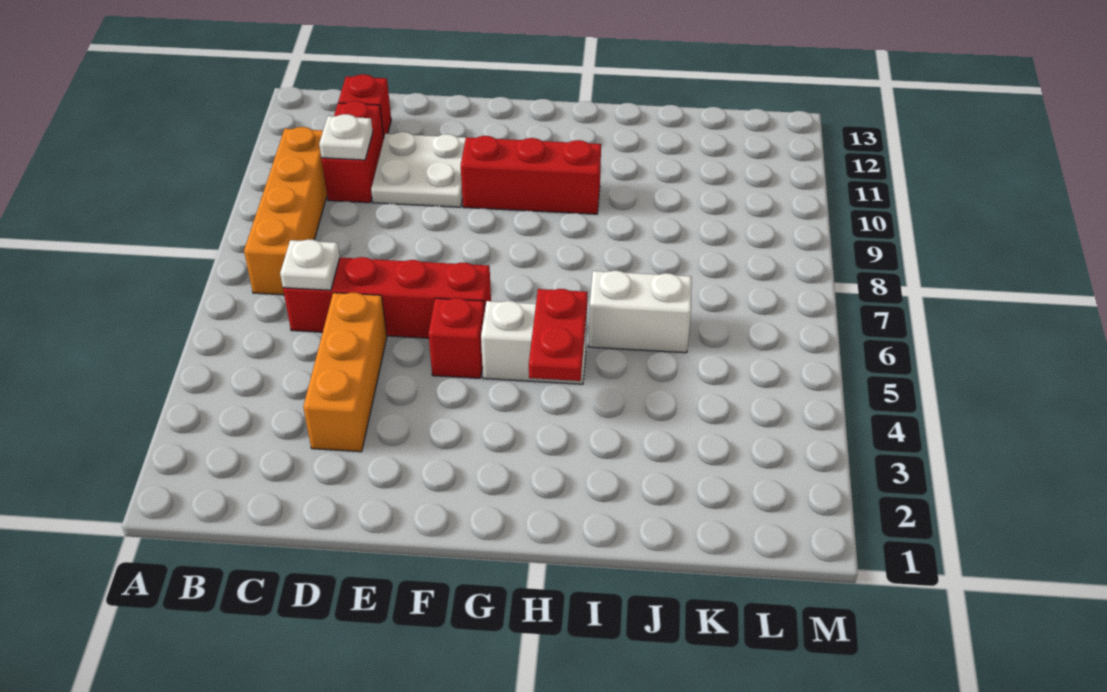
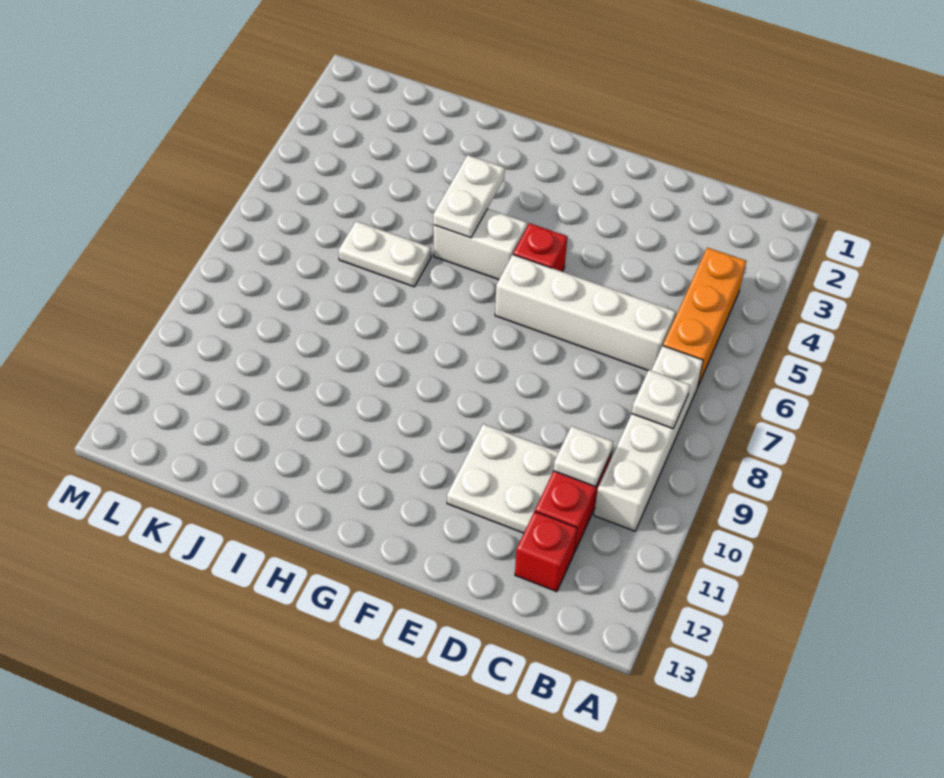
orange 1x4 brick [244,127,327,295] -> white 1x4 brick [594,346,703,531]
red 1x4 brick [283,257,491,338] -> white 1x4 brick [495,255,676,371]
white 1x1 plate [280,239,340,290] -> white 1x1 plate moved to [632,370,690,429]
orange 1x3 brick [303,293,387,452] -> orange 1x3 brick moved to [663,248,746,388]
red 1x3 brick [461,136,601,214] -> none
red 1x2 plate [529,289,587,381] -> white 1x2 plate [433,155,505,238]
white 1x2 brick [589,271,692,353] -> white 1x2 plate [338,221,431,287]

